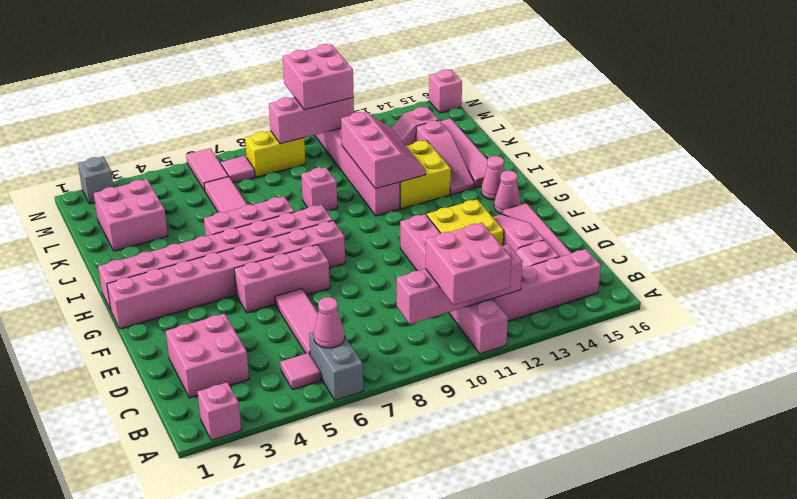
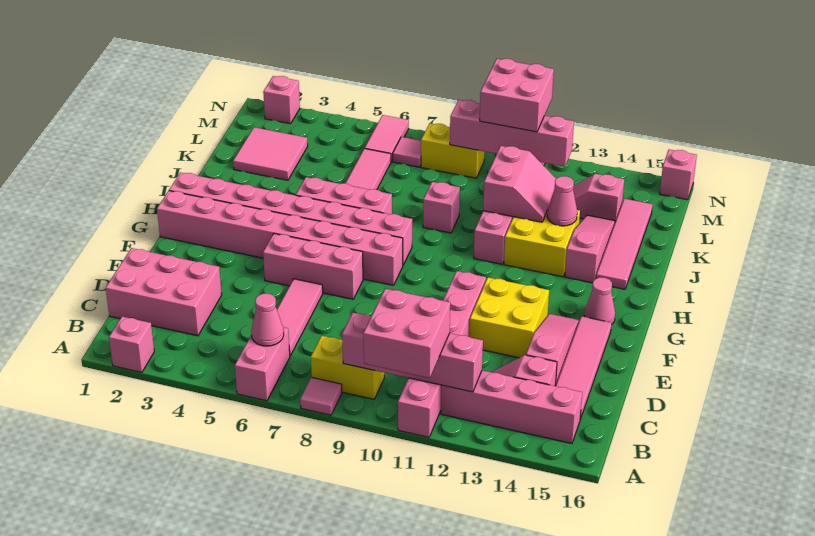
grey 1x2 brick [309,332,363,401] -> pink 1x2 brick [235,327,290,401]
pink 1x1 tile [281,353,321,390] -> pink 1x1 tile moved to [300,377,342,415]
none -> yellow 1x2 brick [311,336,384,399]
pink 2x2 brick [166,314,249,398] -> pink 2x3 brick [106,248,222,336]
pink 1x1 cone [481,156,504,200] -> pink 1x1 cone moved to [547,176,577,226]
pink 2x3 slope [341,112,426,189] -> pink 2x2 slope [483,146,556,222]
pink 1x3 slope [416,120,475,195] -> pink 1x3 slope turned to [565,215,616,283]
pink 2x2 brick [94,179,168,251] -> pink 2x2 tile [233,127,308,180]
pink 1x3 brick [269,97,354,144] -> pink 1x4 brick [450,100,574,167]
grey 1x1 brick [78,157,114,204] -> pink 1x1 brick [263,76,300,124]

